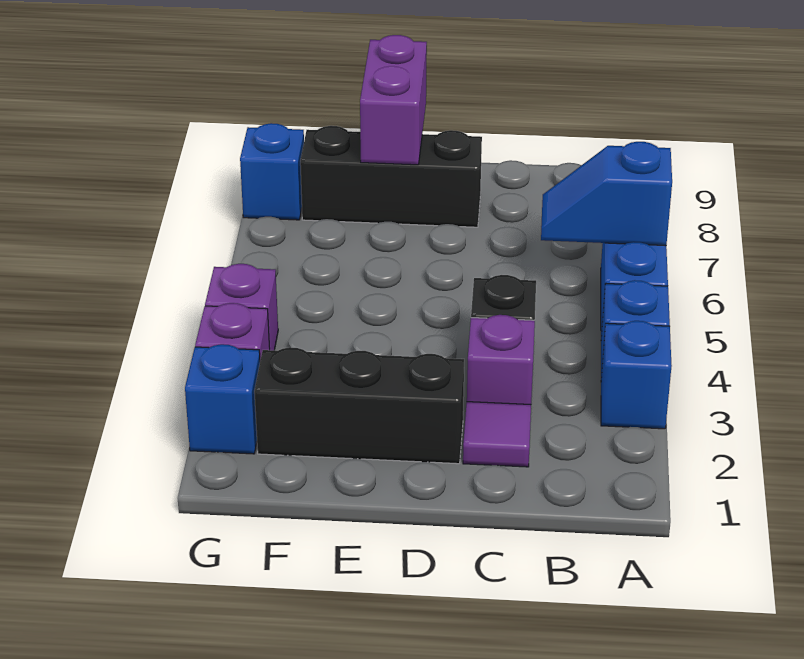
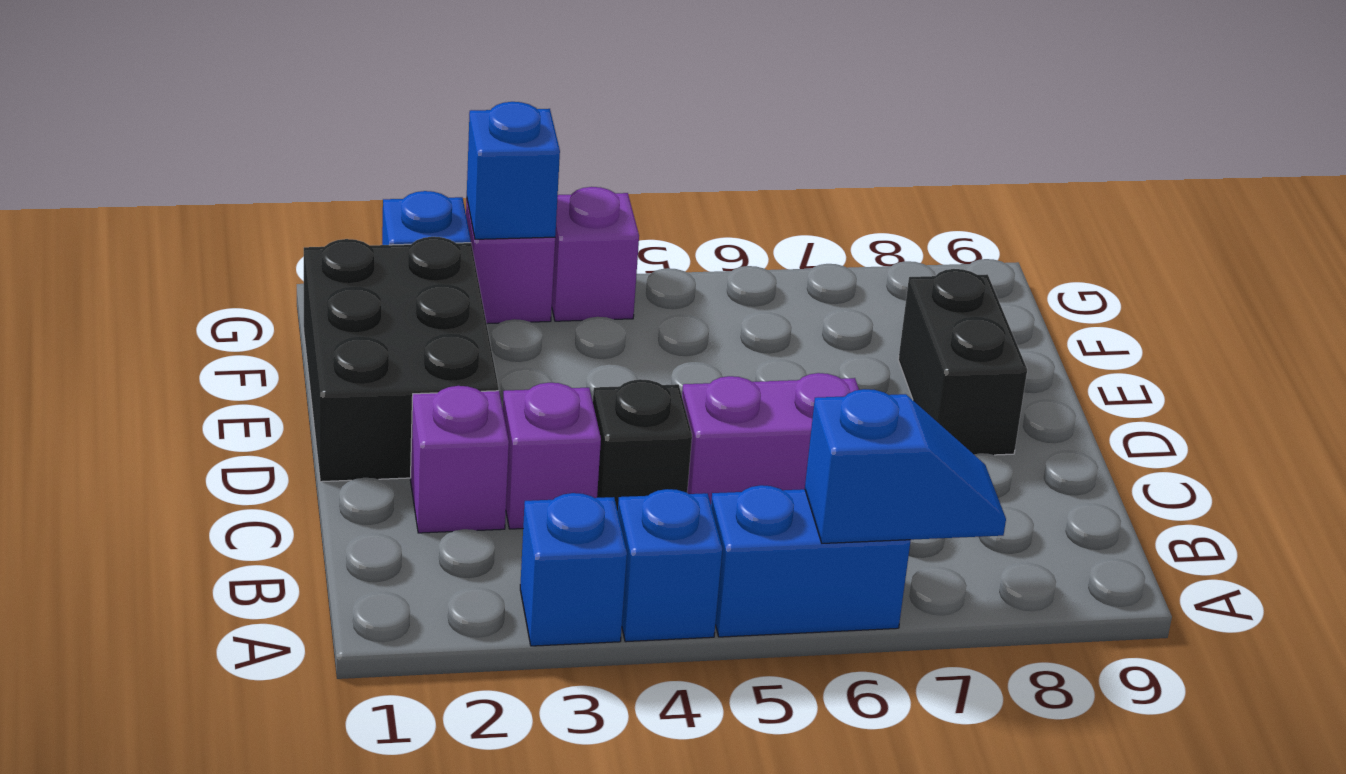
blue 1x2 slope [541,142,672,246] -> blue 1x2 slope turned to [805,389,1006,543]
purple 1x1 tile [463,402,531,467] -> purple 1x1 brick [410,386,509,533]
black 1x3 brick [254,347,464,464] -> black 2x3 brick [304,237,499,482]
black 1x3 brick [300,126,482,227] -> black 1x2 brick [898,269,1027,455]
purple 1x2 brick [360,35,427,165] -> purple 1x2 brick moved to [682,373,859,504]
blue 1x1 brick [240,123,304,220] -> blue 1x1 brick moved to [467,102,560,239]

